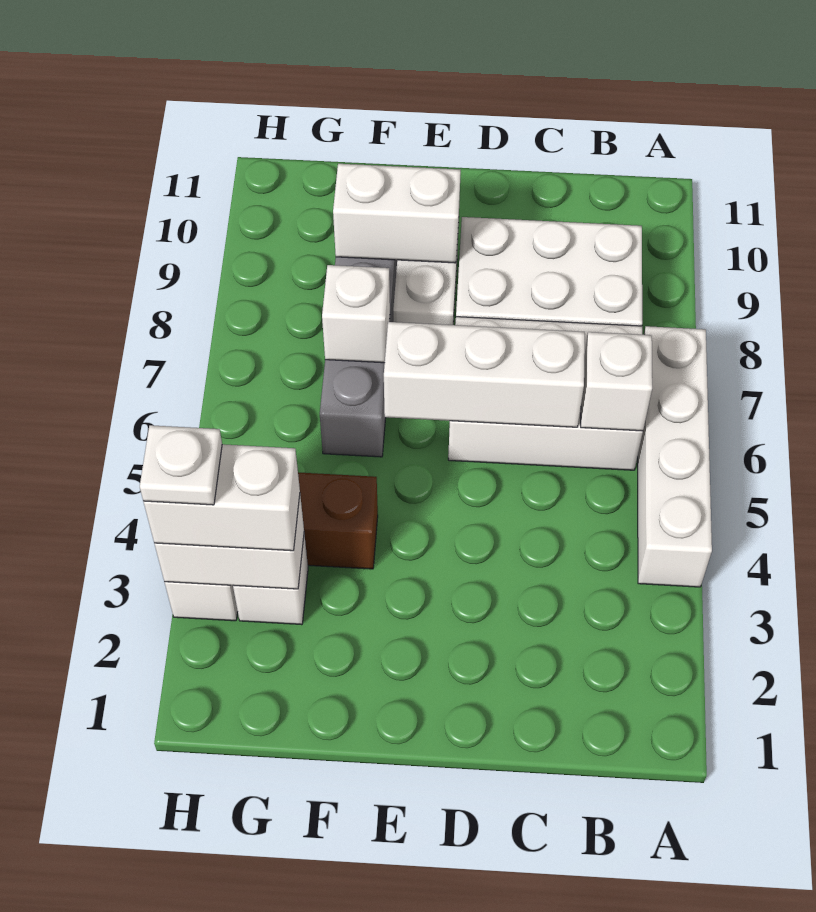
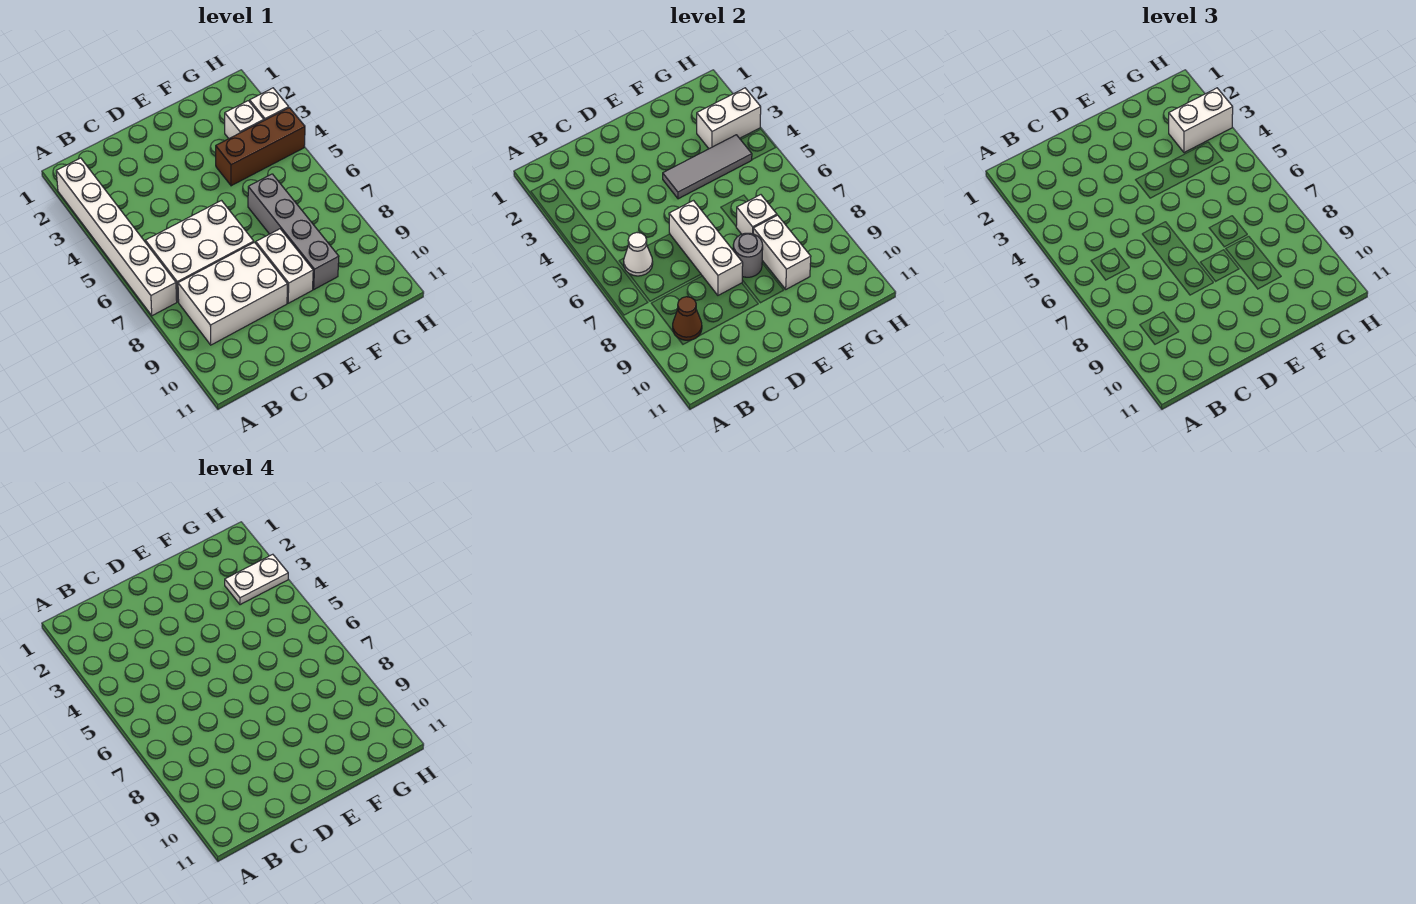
white 1x4 brick [638,326,712,587] -> white 1x6 brick [56,158,177,316]
white 1x1 brick [581,332,652,431] -> white 1x1 cone [624,233,653,276]
none -> brown 1x1 cone [673,297,702,340]
white 1x3 brick [384,322,585,427] -> white 1x3 brick turned to [669,201,743,295]
none -> grey 1x3 tile [663,135,752,199]
none -> grey 1x1 round brick [733,233,763,277]
white 1x2 brick [333,164,461,263] -> white 1x2 brick turned to [753,215,811,289]
white 1x1 plate [140,425,222,505] -> white 1x2 plate [225,554,288,605]

